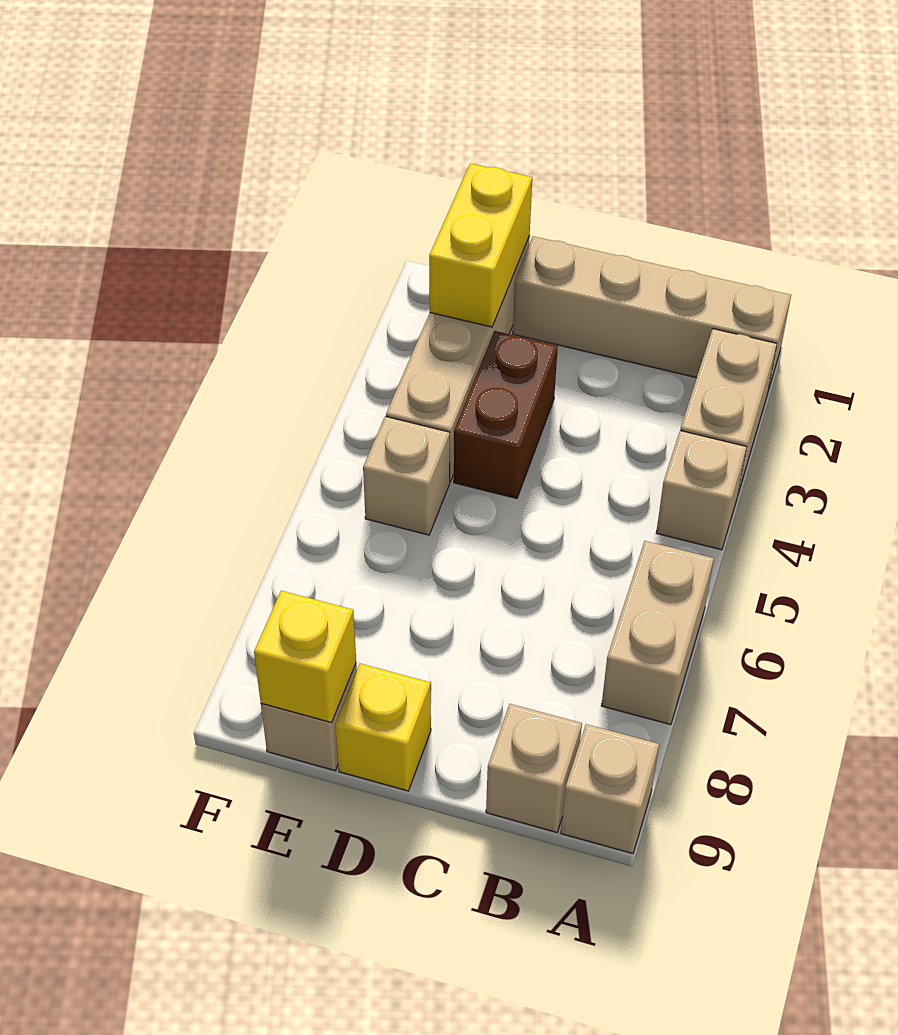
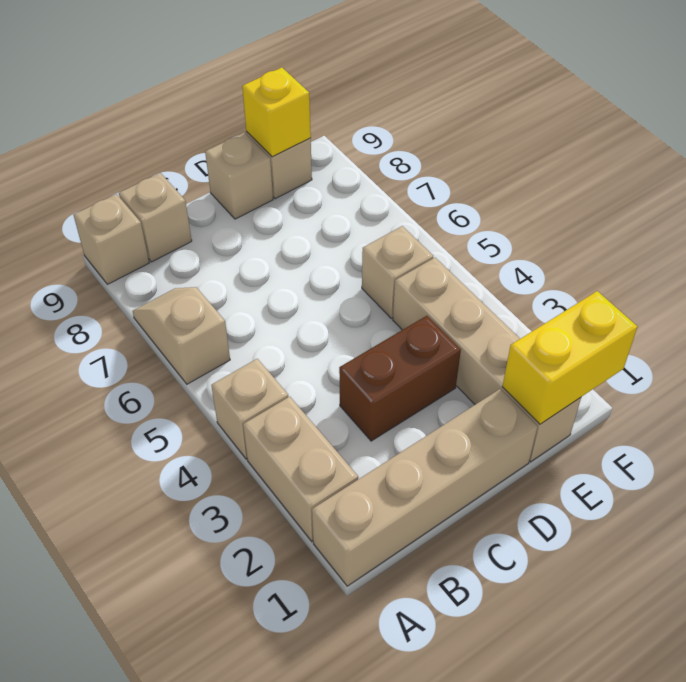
tan 1x2 brick [602,541,714,725] -> tan 1x2 slope [132,287,230,384]
brown 1x2 brick [454,331,558,499] -> brown 1x2 brick turned to [339,316,461,441]
yellow 1x1 brick [335,664,431,791] -> tan 1x1 brick [205,132,273,219]
yellow 1x2 brick [429,163,532,327] -> yellow 1x2 brick turned to [502,291,637,424]

